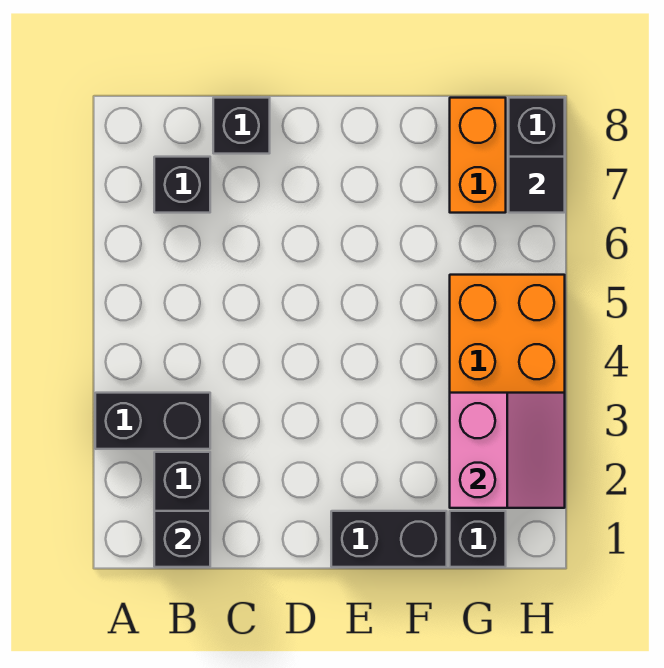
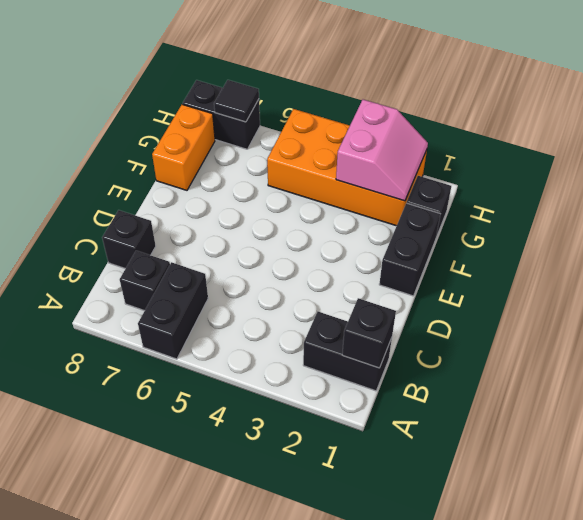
black 1x2 brick [95,393,210,449] -> black 1x2 brick moved to [138,262,208,359]
pink 2x2 slope [450,393,565,508] -> pink 2x2 slope turned to [336,100,428,201]
orange 1x2 brick [450,98,506,213] -> orange 1x2 brick turned to [152,104,215,190]

